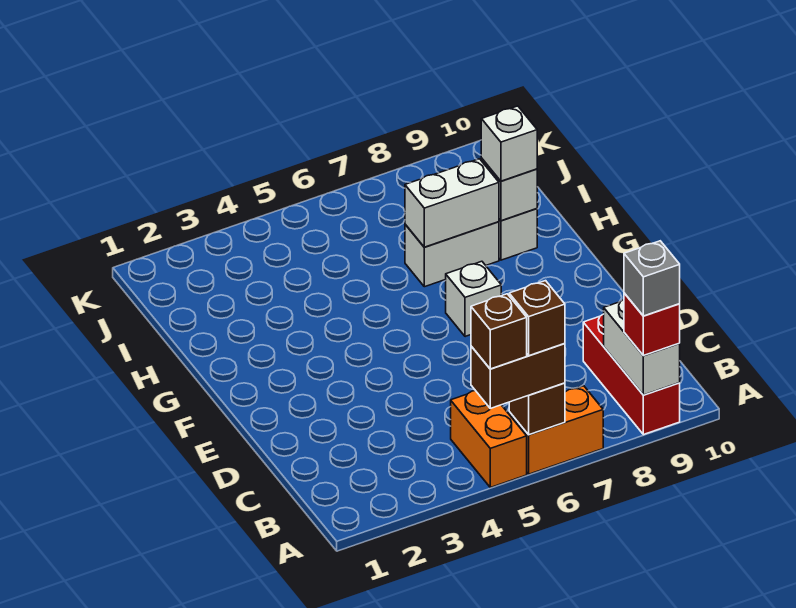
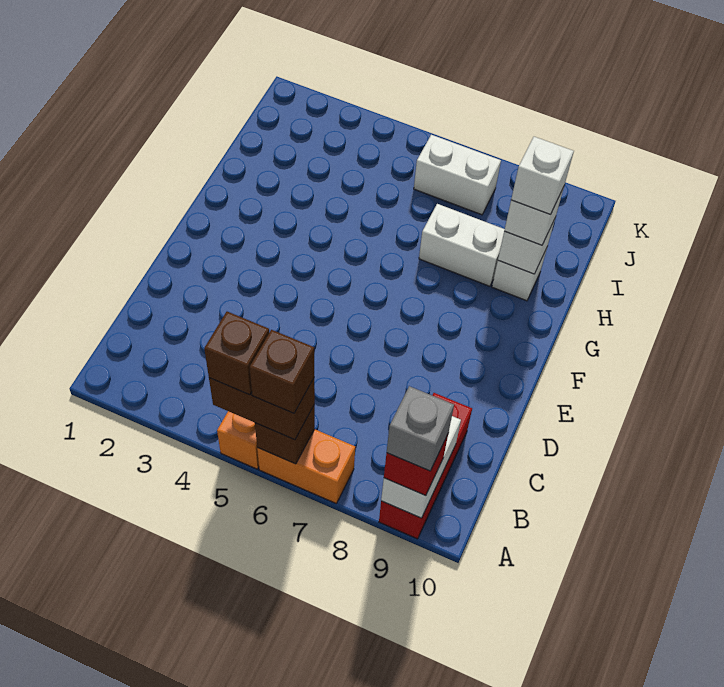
white 1x1 brick [446,261,501,337] -> white 1x1 brick moved to [511,137,574,215]
white 1x2 brick [405,159,499,247] -> white 1x2 brick moved to [414,135,501,215]

